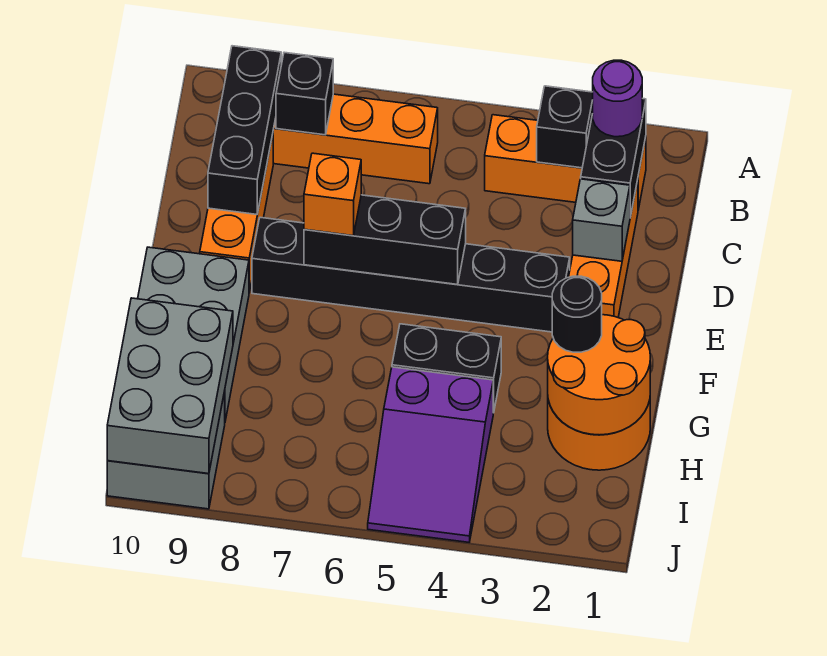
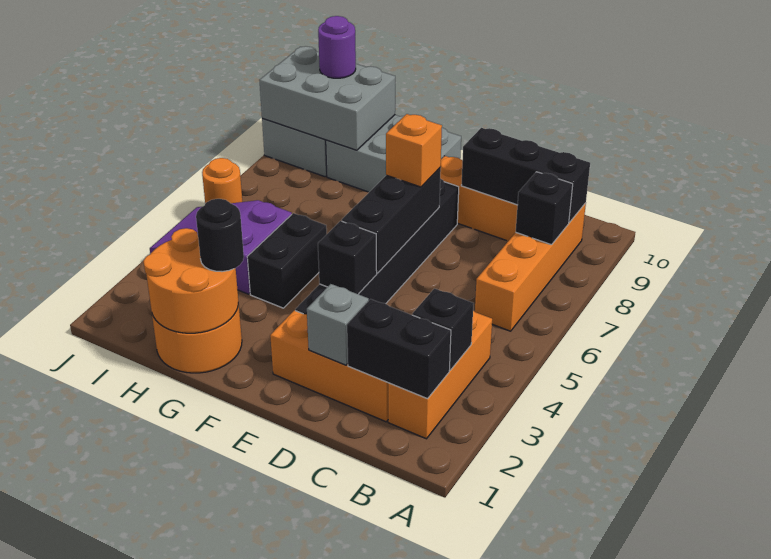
purple 1x1 round brick [593,60,642,137] -> purple 1x1 round brick moved to [318,16,356,78]
none -> black 1x1 brick [318,221,377,294]
none -> orange 1x1 round brick [202,158,242,203]

